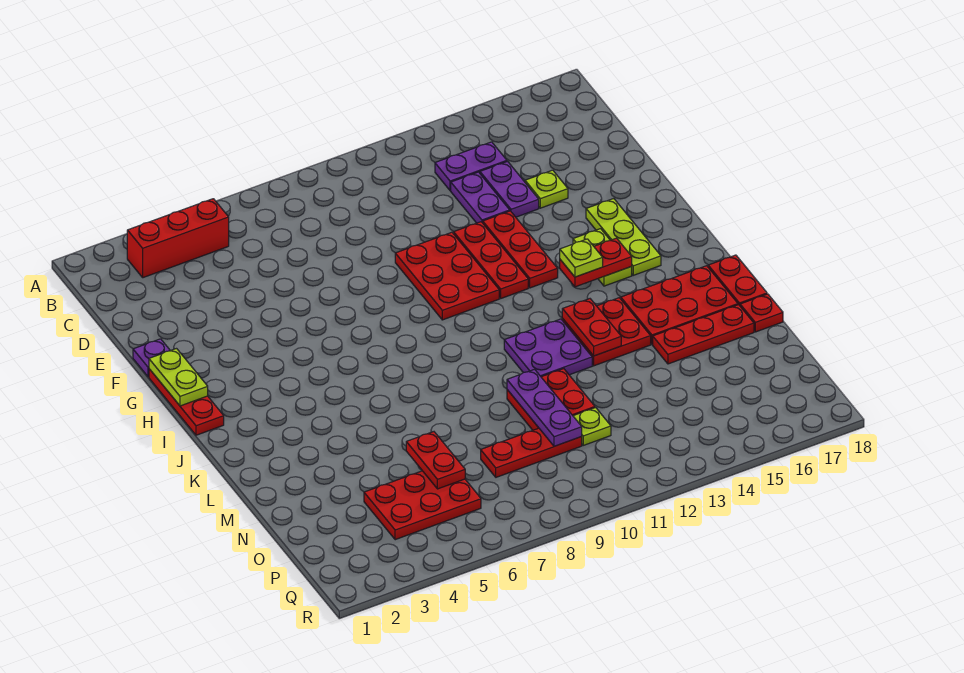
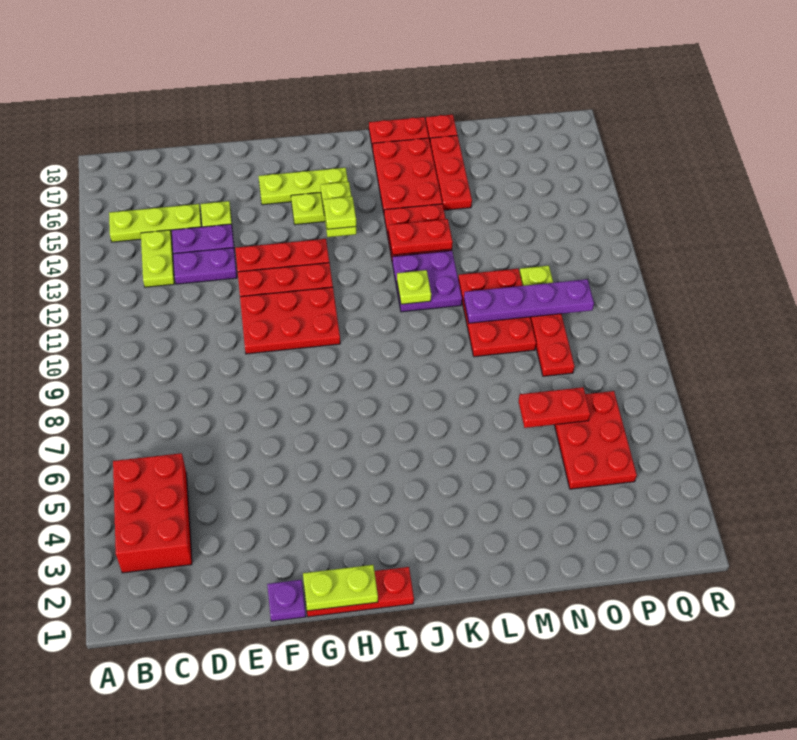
red 1x3 brick [127,199,229,278] -> red 2x3 brick [113,453,192,573]
none -> lime 1x3 plate [109,204,202,242]
purple 1x2 plate [435,142,507,191] -> lime 1x2 plate [141,230,174,287]
red 1x2 plate [560,238,632,287] -> lime 1x2 plate [321,182,356,237]
none -> lime 1x1 plate [397,270,431,304]
red 2x2 plate [507,369,595,430] -> red 2x3 plate [458,269,536,357]
purple 1x3 plate [507,369,582,446] -> purple 1x4 plate [464,279,594,323]

